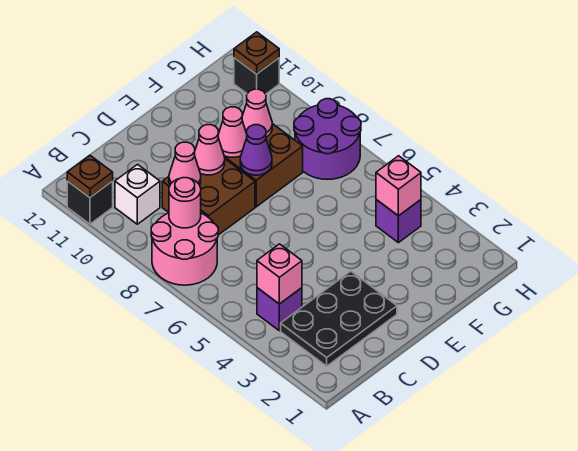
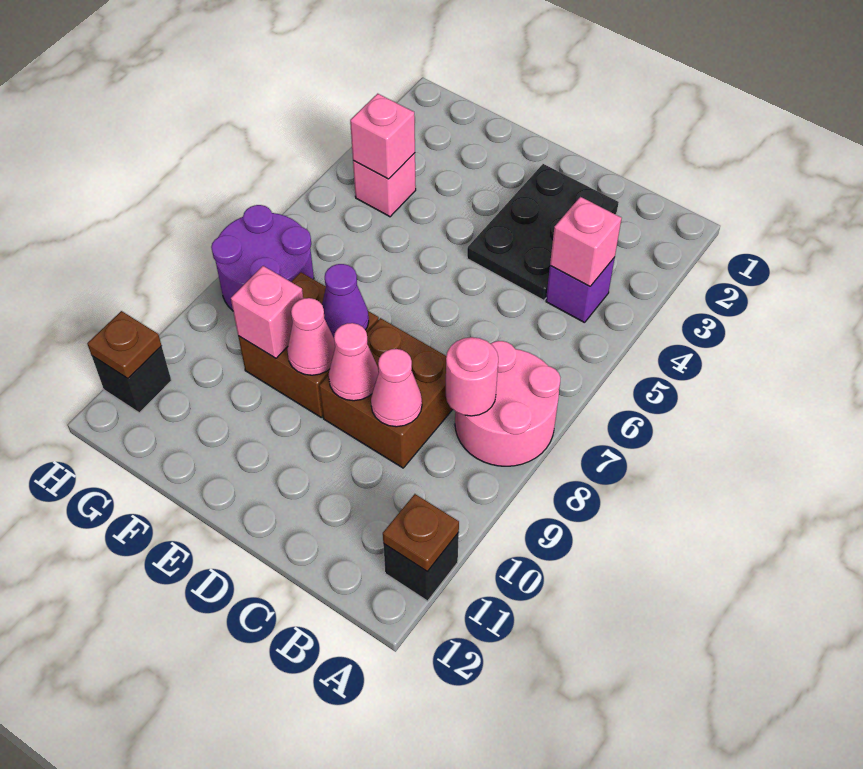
black 2x3 plate [281,271,397,366] -> black 2x3 plate turned to [467,164,619,300]
white 1x1 brick [115,164,160,224] -> none
pink 1x1 cone [242,89,272,137] -> pink 1x1 brick [231,266,303,358]
purple 1x1 brick [376,200,421,243] -> pink 1x1 brick [353,153,416,217]

